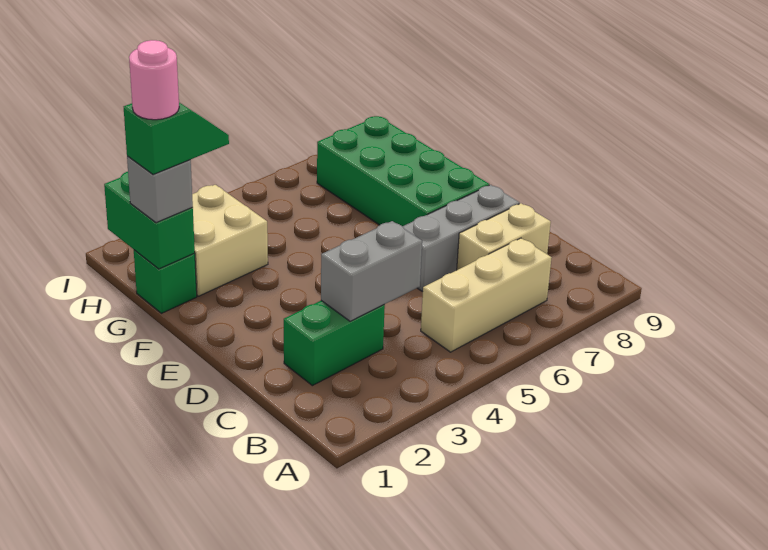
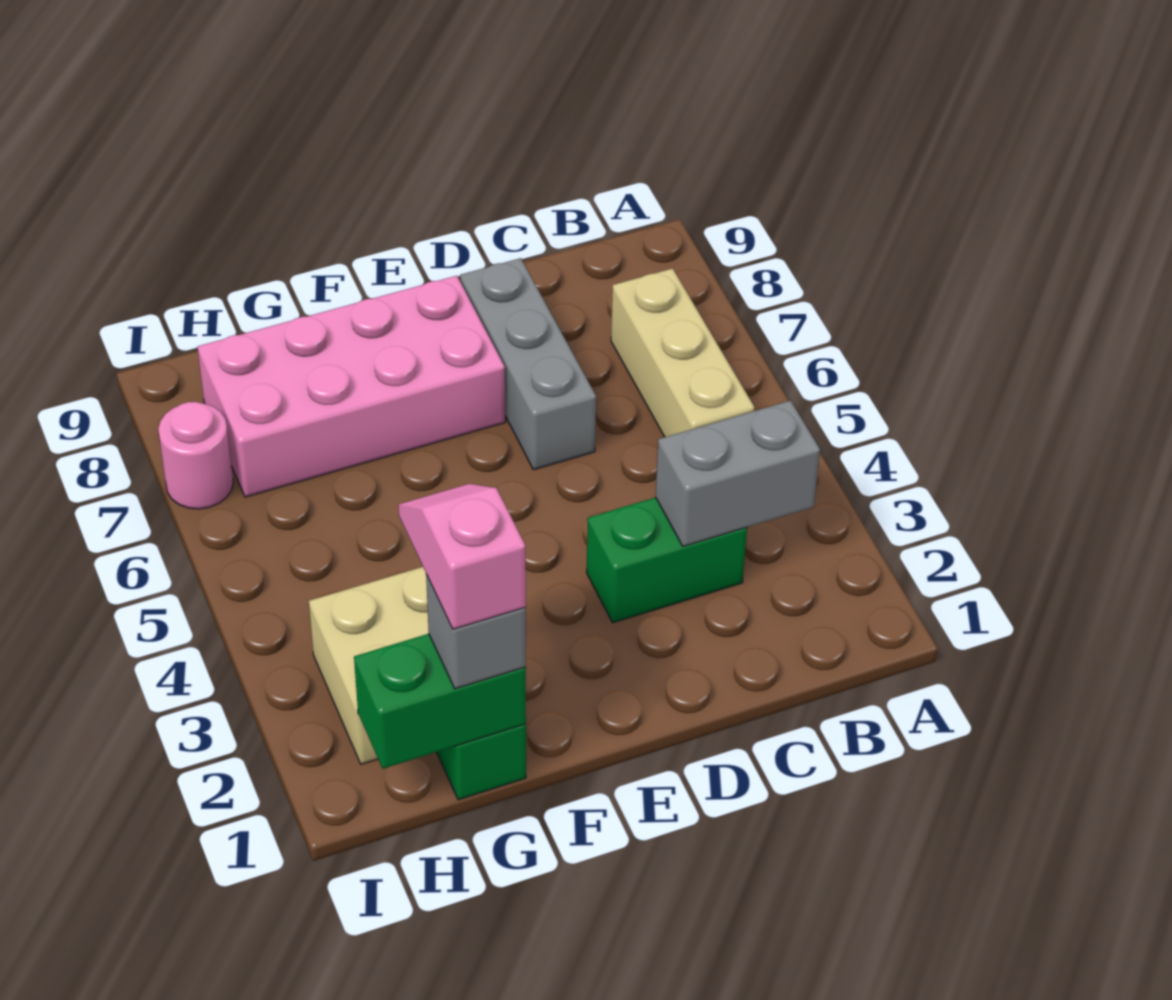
green 1x2 brick [284,301,385,386] -> green 1x2 brick turned to [587,498,747,623]
grey 1x2 brick [321,221,422,322] -> grey 1x2 brick turned to [656,400,820,546]
tan 1x2 brick [457,203,551,270] -> none
green 2x4 brick [317,116,489,226] -> pink 2x4 brick [197,276,505,497]
green 1x2 slope [124,103,229,175] -> pink 1x2 slope [398,484,526,629]
pink 1x1 round brick [129,40,179,120] -> pink 1x1 round brick moved to [158,402,233,509]

